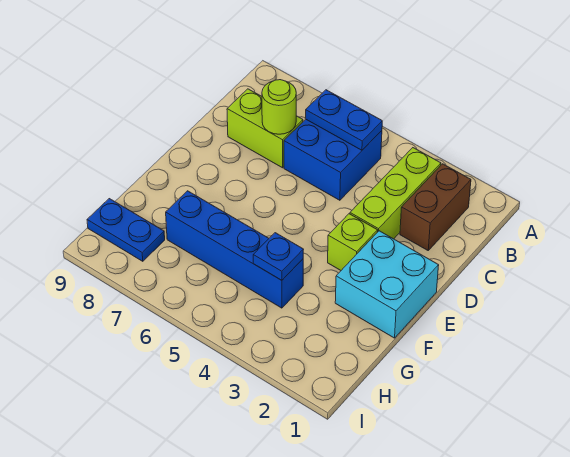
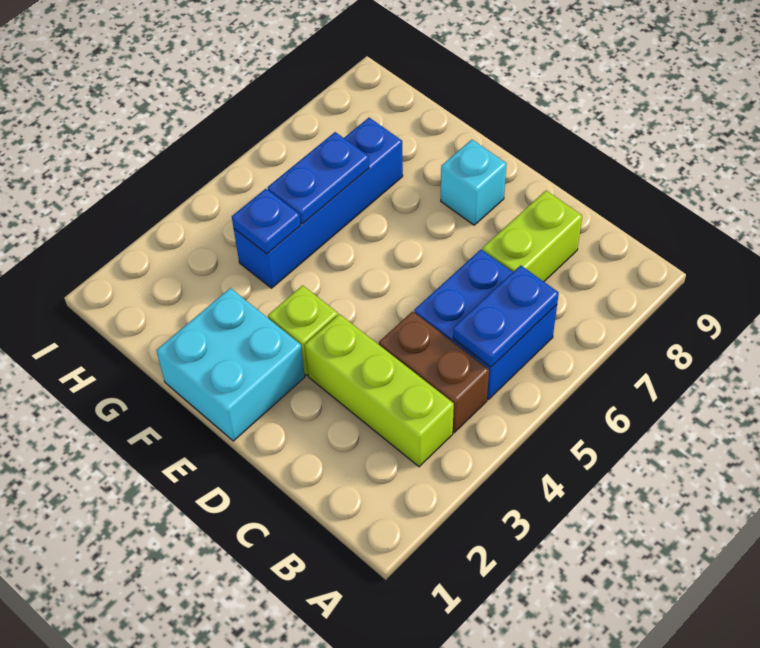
brown 1x2 brick [400,164,471,250] -> brown 1x2 brick moved to [379,311,489,433]
lime 1x1 round brick [262,80,296,134] -> none
none -> cyan 1x1 brick [441,140,507,225]
blue 1x2 plate [87,199,165,261] -> blue 1x2 plate moved to [268,132,369,224]

